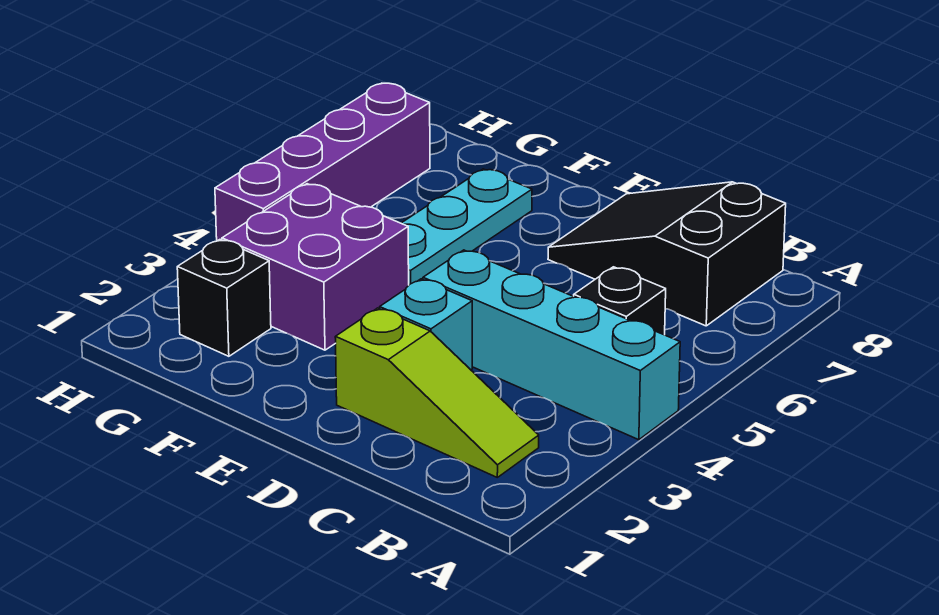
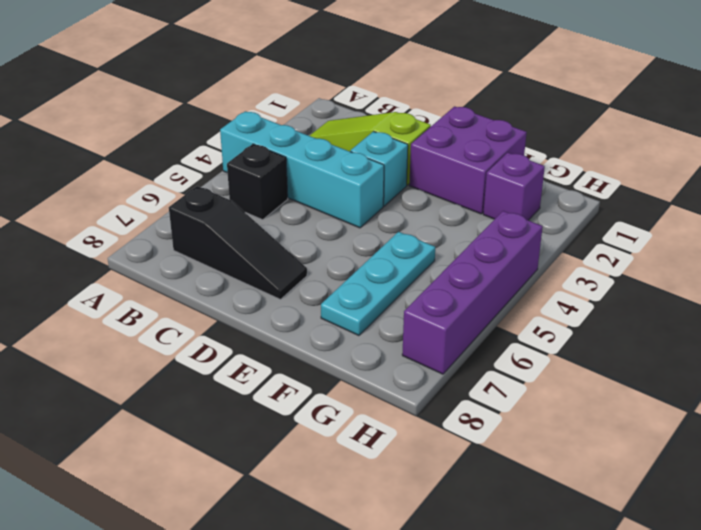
black 2x3 slope [548,182,786,326] -> black 1x3 slope [169,186,307,300]
purple 2x2 brick [222,184,409,350] -> purple 2x2 brick moved to [409,106,527,214]
black 1x1 brick [177,240,271,356] -> purple 1x1 brick [483,152,545,220]

